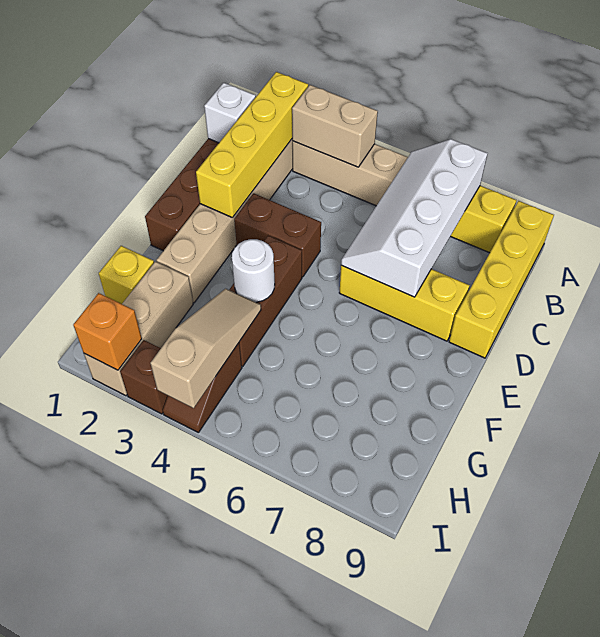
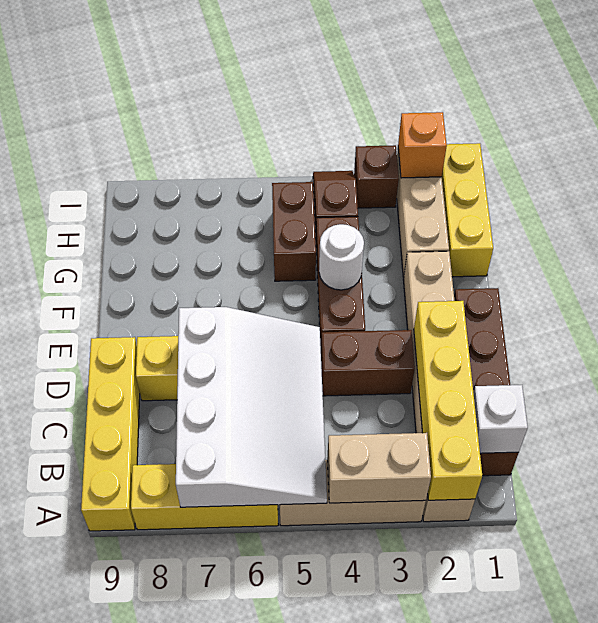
white 2x4 slope [341,139,488,297] -> white 3x4 slope [176,307,327,507]
yellow 1x1 brick [99,246,154,304] -> yellow 1x3 brick [442,143,493,277]
tan 1x3 slope [150,289,261,408] -> none
none -> brown 1x2 brick [272,182,316,281]

